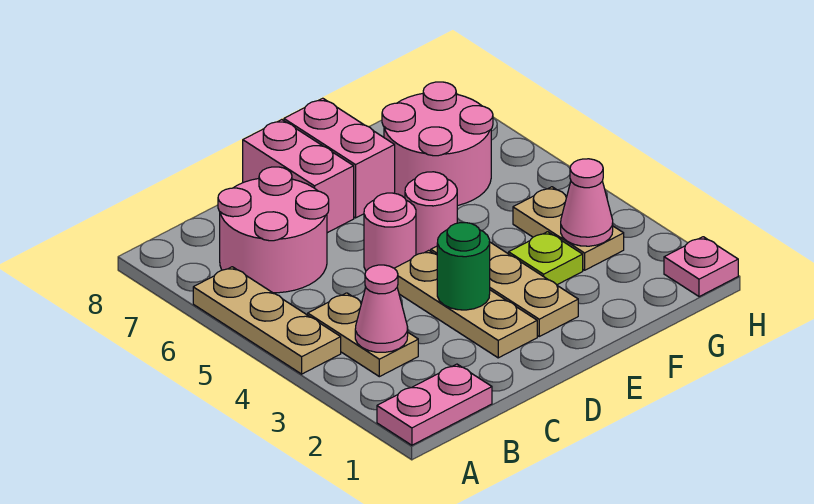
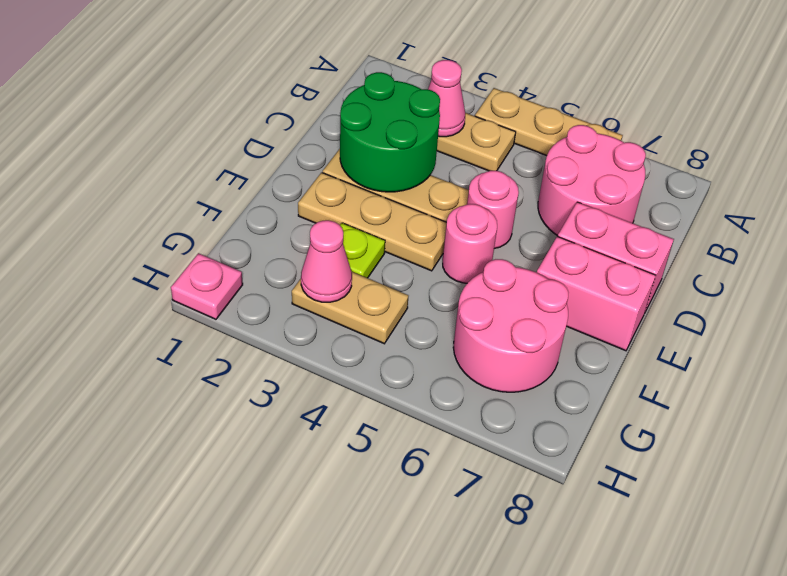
pink 1x2 plate [377,364,492,445] -> none
green 1x1 round brick [437,223,490,310] -> green 2x2 round brick [340,72,440,192]

